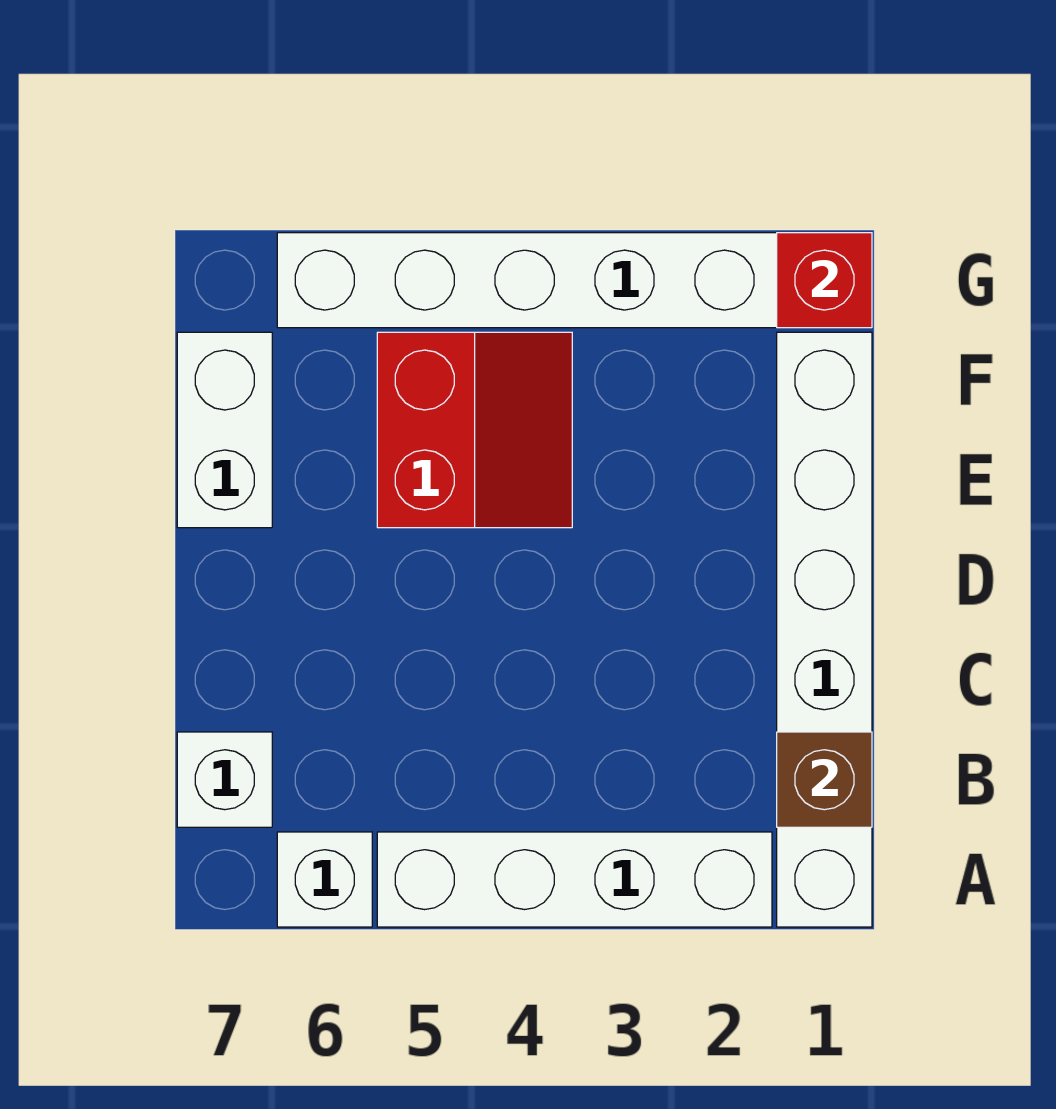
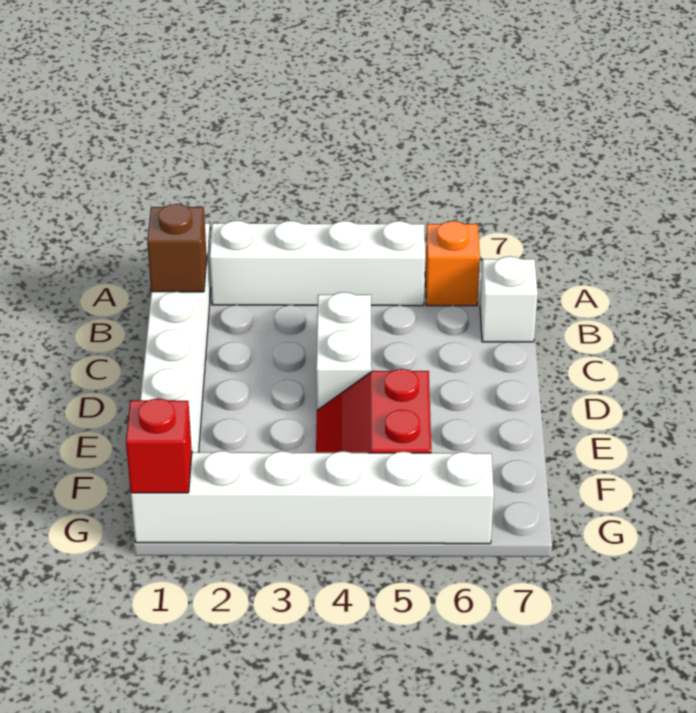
white 1x1 brick [277,832,372,927] -> orange 1x1 brick [425,221,480,306]
white 1x2 brick [177,332,272,528] -> white 1x2 brick moved to [316,292,371,410]

